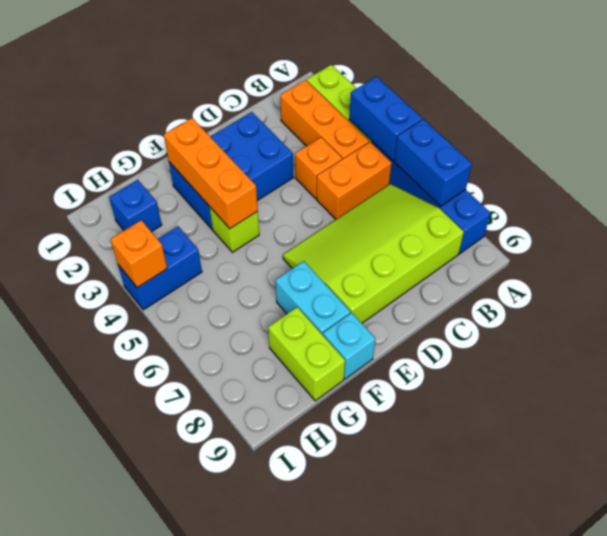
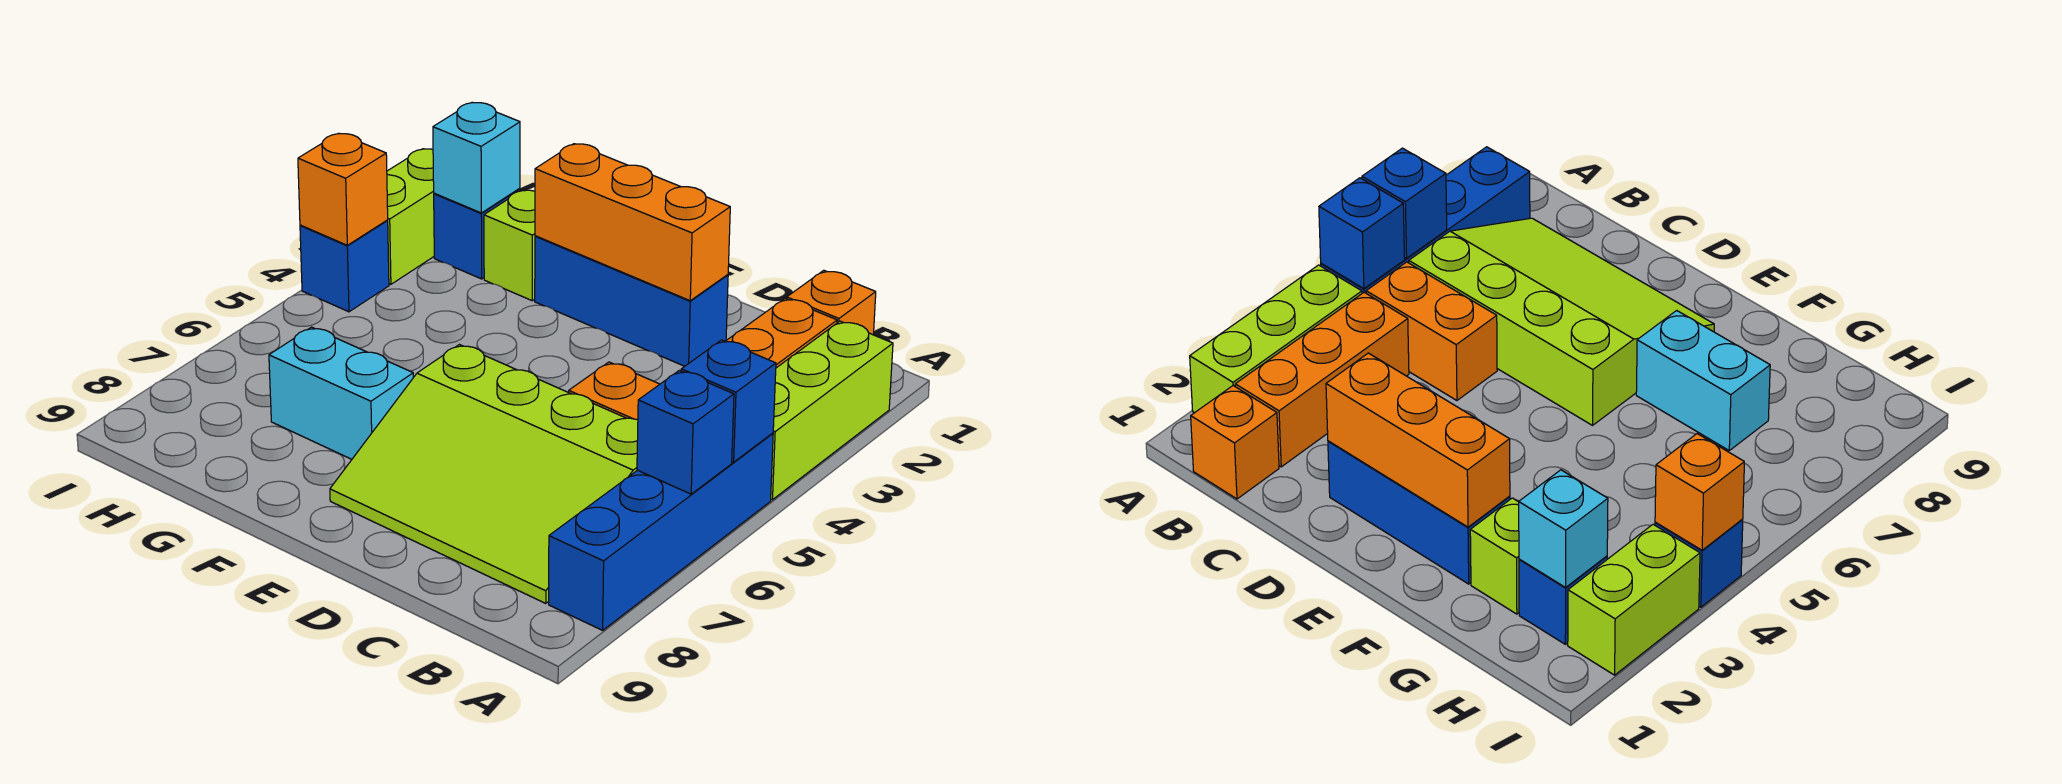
blue 1x2 brick [349,77,422,161] -> blue 1x1 brick [681,340,776,462]
blue 1x2 brick [394,119,472,207] -> blue 1x1 brick [637,370,734,494]
lime 3x4 slope [283,184,464,323] -> lime 3x4 slope turned to [330,345,638,603]
orange 1x1 brick [295,137,342,198] -> orange 1x1 brick moved to [787,270,876,335]
blue 2x3 brick [169,112,293,229] -> blue 1x3 brick [535,236,728,366]
orange 1x3 brick [164,118,258,229] -> orange 1x3 brick turned to [535,144,730,301]
lime 1x1 brick [210,208,259,252] -> lime 1x1 brick moved to [484,190,535,301]
cyan 1x2 brick [276,261,350,335] -> cyan 1x2 brick turned to [269,327,413,459]
cyan 1x1 brick [323,313,376,379] -> cyan 1x1 brick moved to [433,103,520,213]
lime 1x2 brick [268,307,345,401] -> lime 1x2 brick moved to [387,149,434,284]
blue 1x2 brick [118,227,202,310] -> blue 1x1 brick [300,221,389,312]

